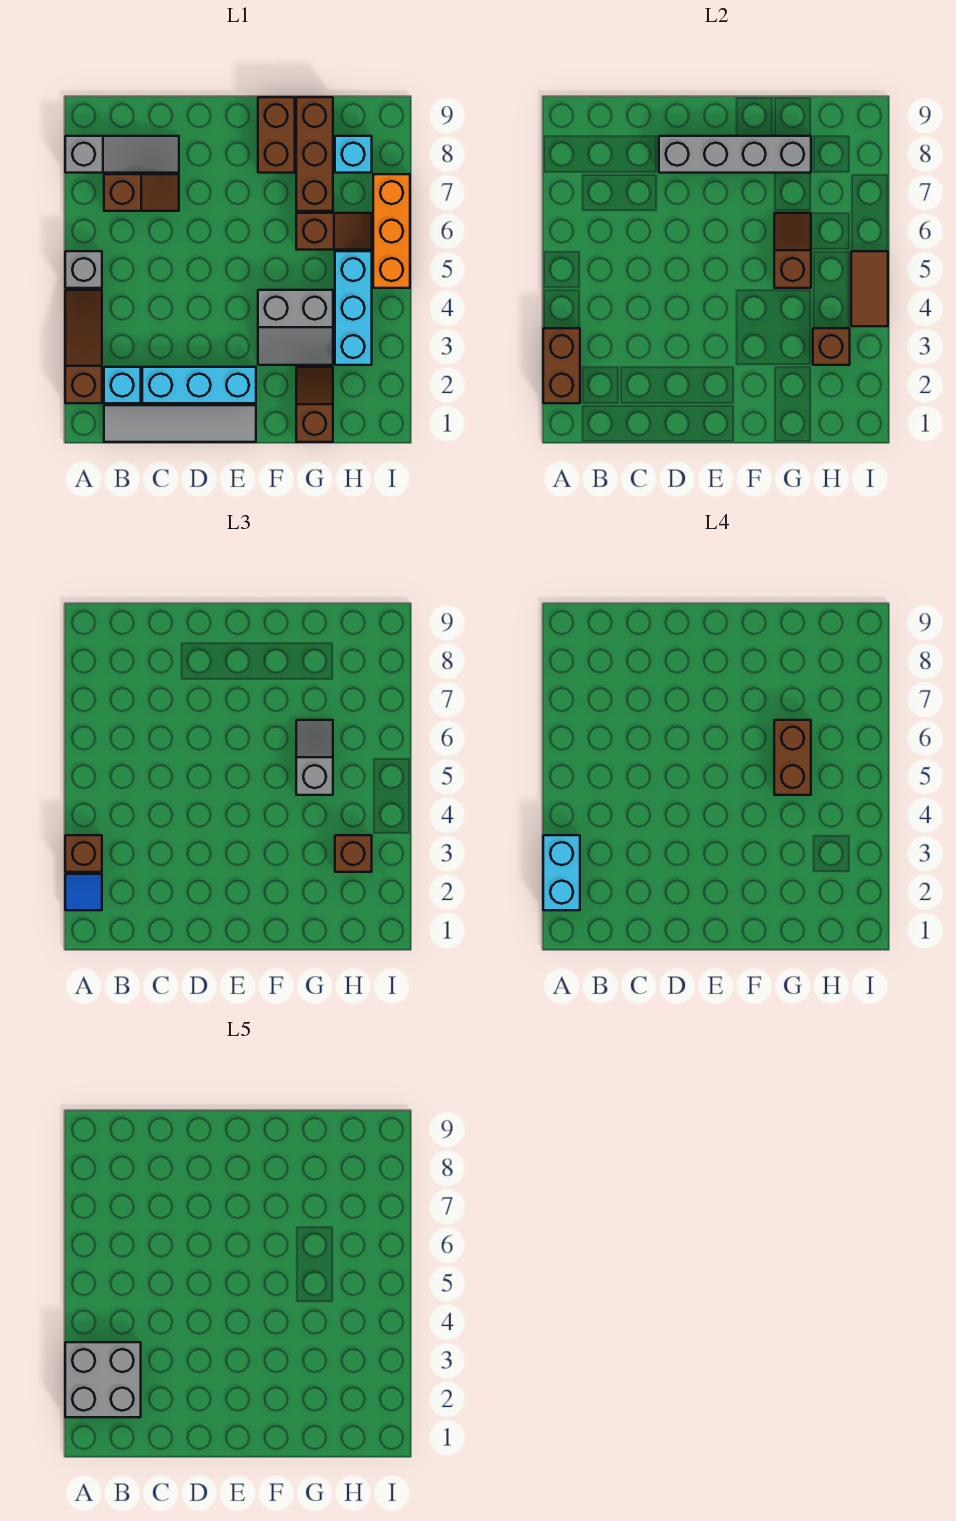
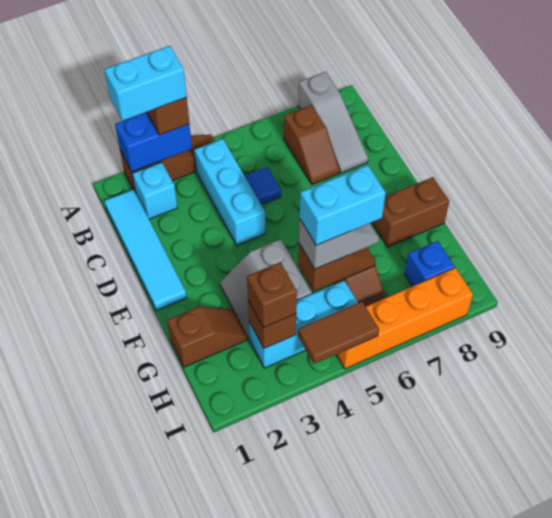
brown 1x2 brick [543,328,580,403] -> blue 1x2 brick [115,112,192,172]
blue 1x1 tile [65,874,102,910] -> blue 1x1 tile moved to [245,167,281,205]
grey 2x2 brick [65,1342,141,1417] -> none
grey 1x1 brick [65,251,102,288] -> none
grey 1x4 tile [104,405,256,442] -> cyan 1x4 tile [104,190,187,311]
cyan 1x3 brick [142,367,256,403] -> cyan 1x3 brick moved to [194,139,266,245]
grey 1x4 brick [659,136,811,173] -> none
brown 1x2 brick [774,720,811,795] -> cyan 1x2 brick [300,165,386,245]
brown 1x3 brick [296,97,333,211] -> none
cyan 1x1 brick [335,136,372,173] -> blue 1x1 brick [405,241,455,286]
orange 1x3 brick [373,174,410,288] -> orange 1x4 brick [336,268,473,369]

